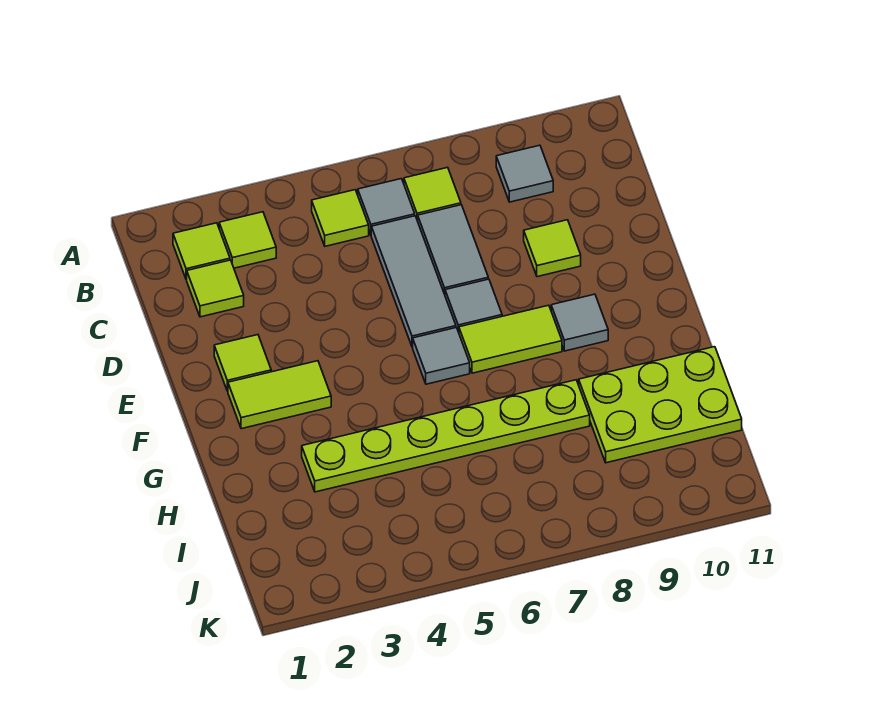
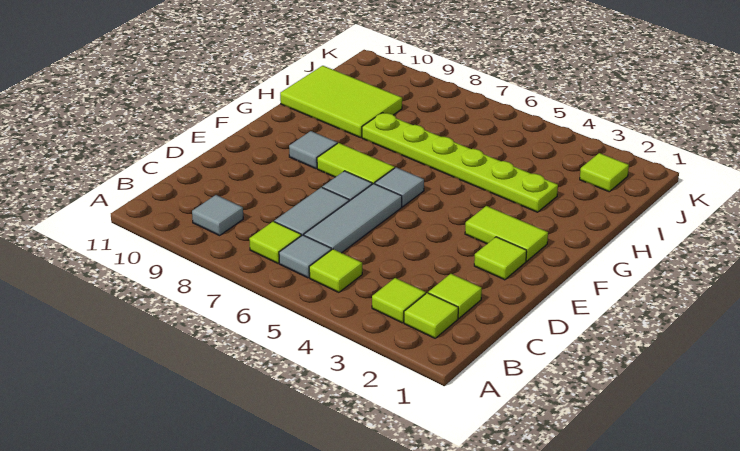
lime 1x1 tile [524,220,581,277] -> lime 1x1 tile moved to [580,153,629,192]
lime 2x3 plate [579,347,742,463] -> lime 2x3 tile [280,66,402,138]

